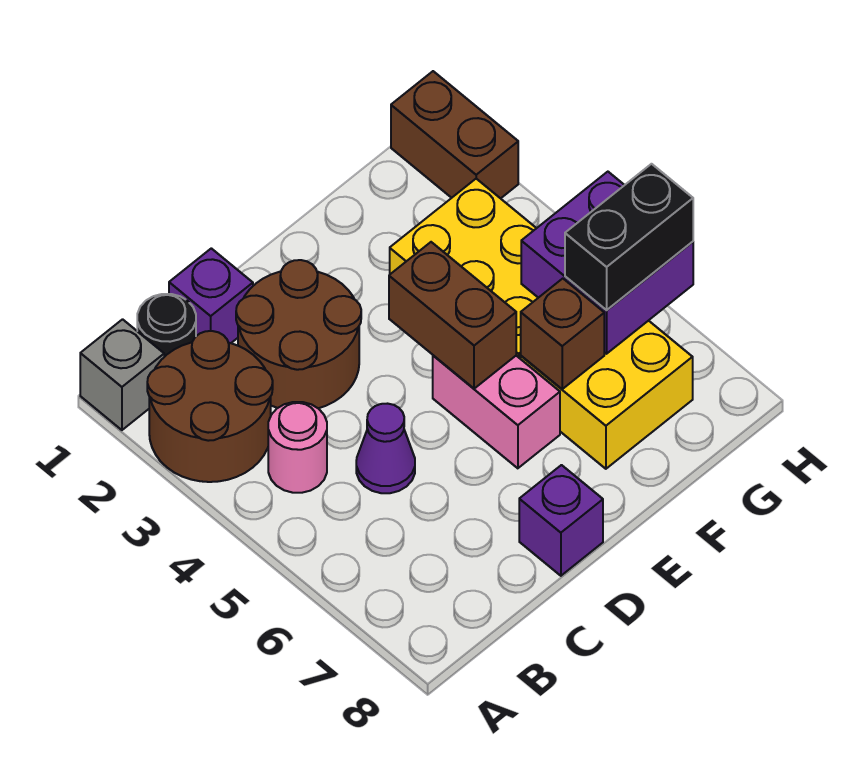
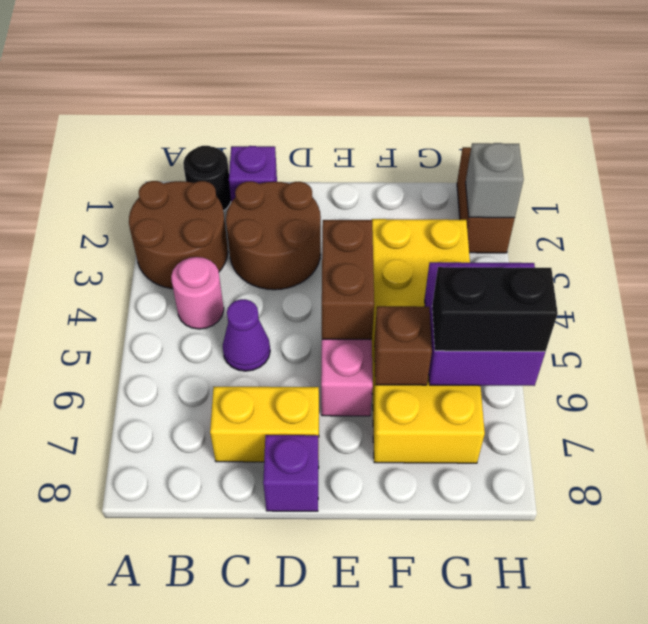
grey 1x1 brick [80,319,164,430] -> grey 1x1 brick moved to [466,143,524,218]
none -> yellow 1x2 brick [210,387,319,462]

